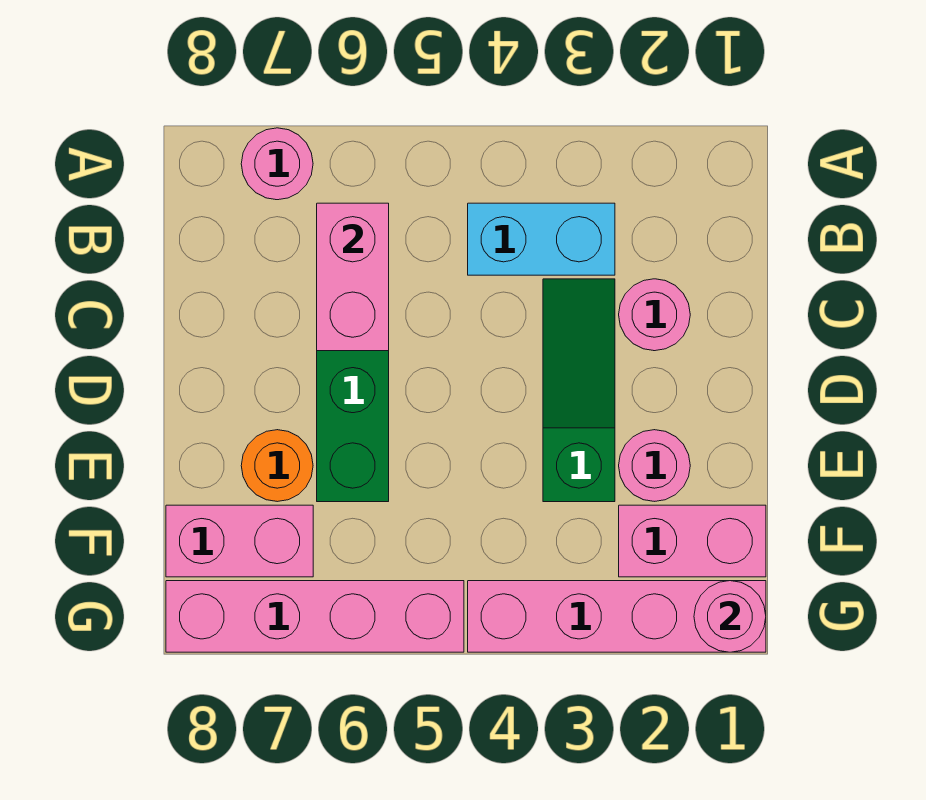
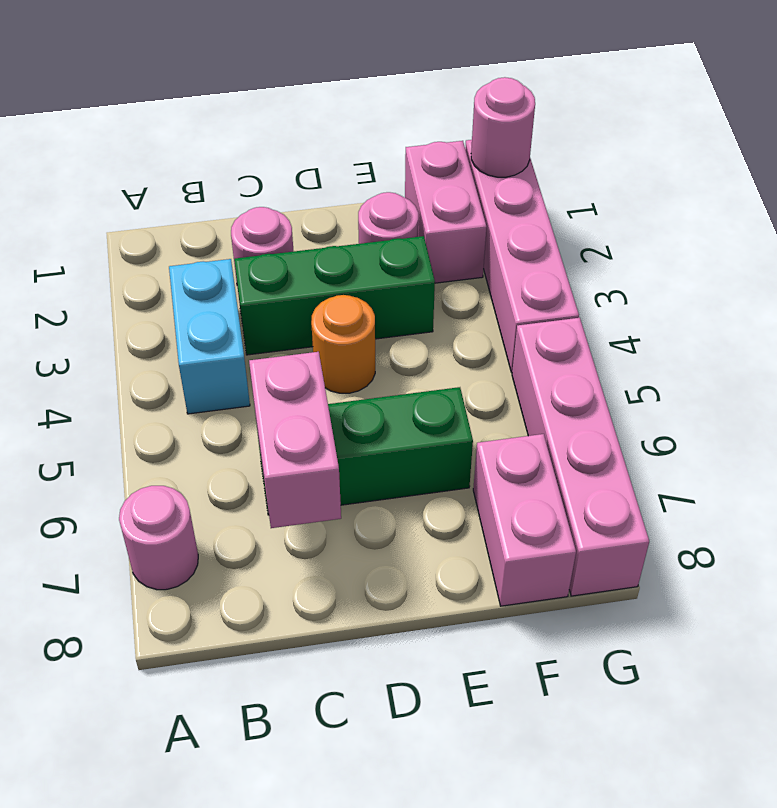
pink 1x2 brick [317,203,389,351] -> pink 1x2 brick turned to [249,352,341,528]
green 1x3 slope [543,279,615,502] -> green 1x3 brick [234,236,435,355]
orange 1x1 round brick [241,430,313,502] -> orange 1x1 round brick moved to [311,295,375,393]

